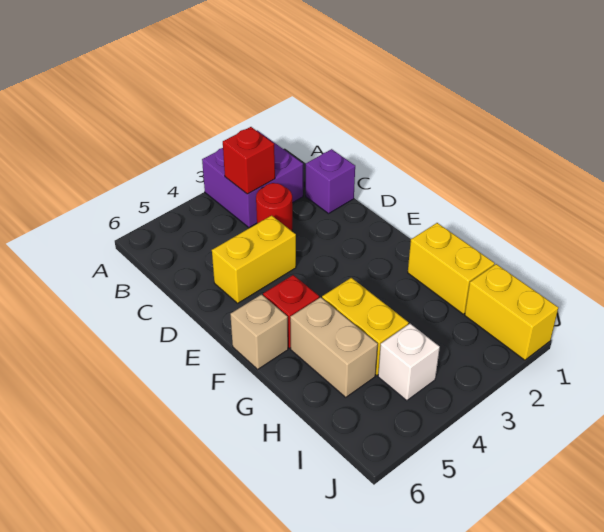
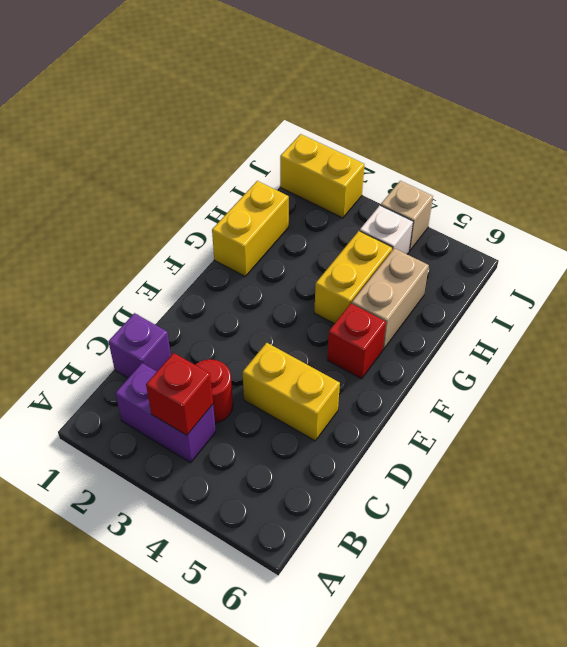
purple 2x2 brick [202,130,303,227] -> purple 1x2 brick [115,363,216,463]
tan 1x1 brick [230,295,288,369] -> tan 1x1 brick moved to [381,181,433,251]
yellow 1x2 brick [465,264,558,360] -> yellow 1x2 brick turned to [280,134,364,218]

